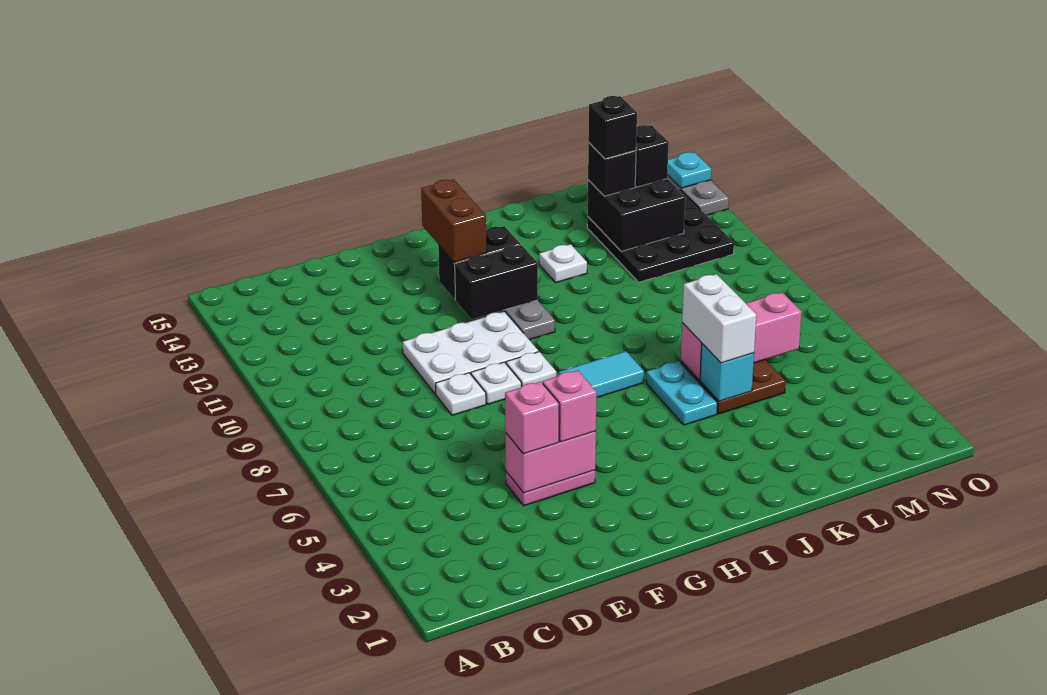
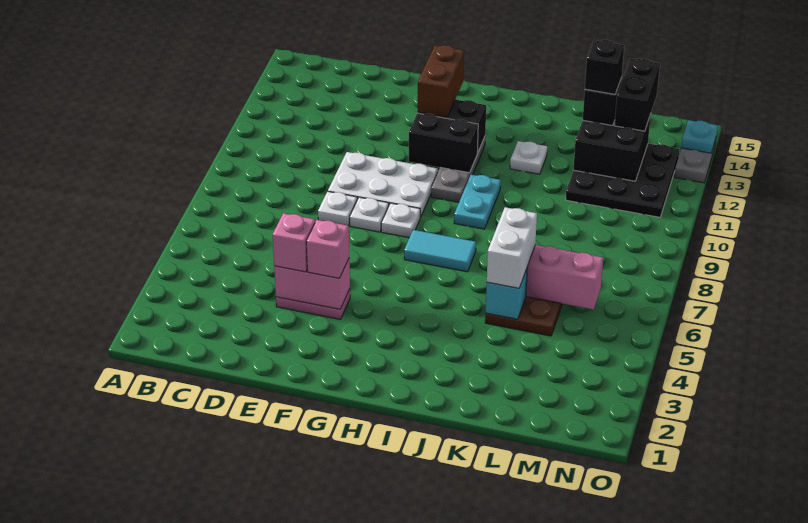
cyan 1x2 plate [646,361,717,425] -> cyan 1x2 plate moved to [454,174,501,229]
black 1x1 brick [635,125,669,187] -> black 1x2 brick [614,58,660,131]

